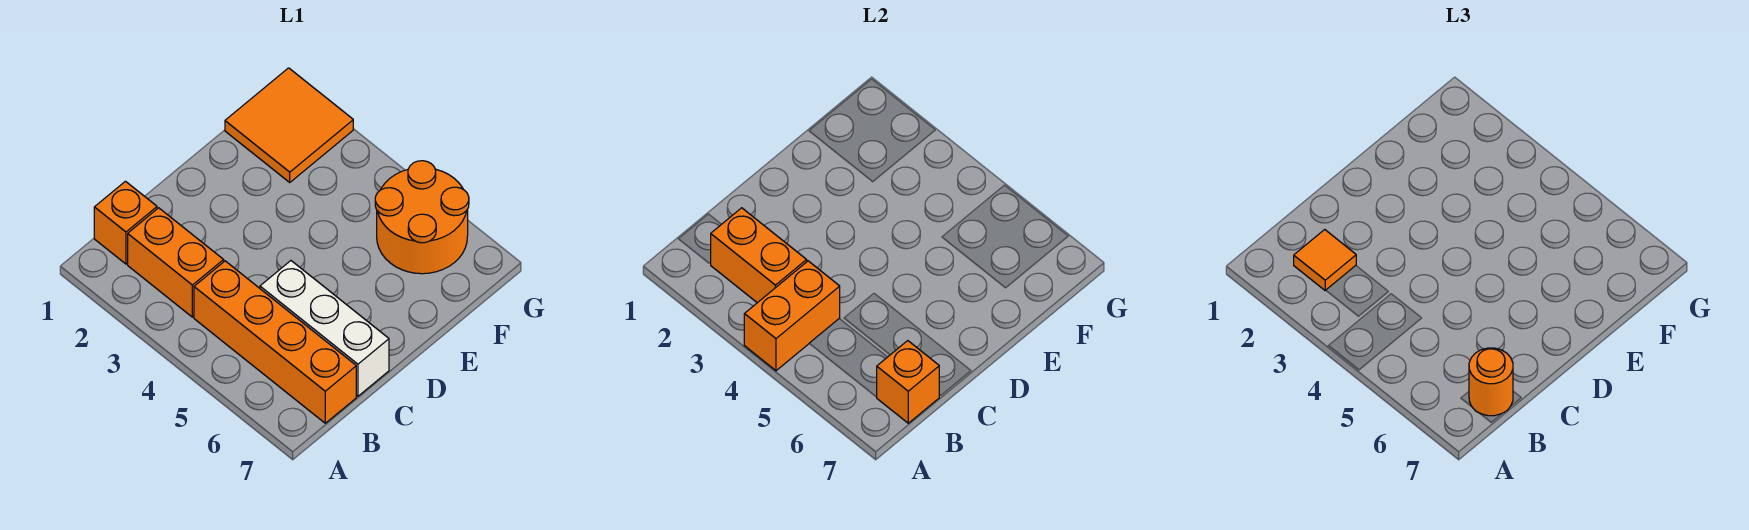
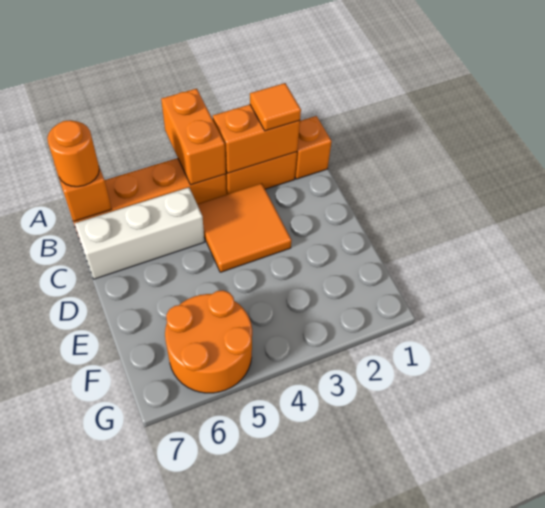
orange 2x2 tile [225,68,353,182] -> orange 2x2 tile moved to [197,183,292,272]

